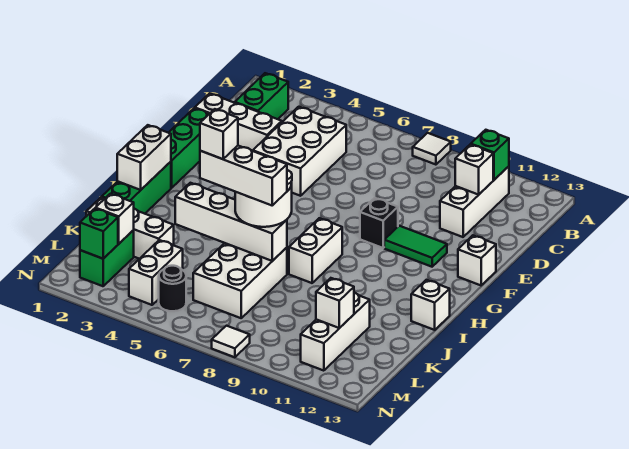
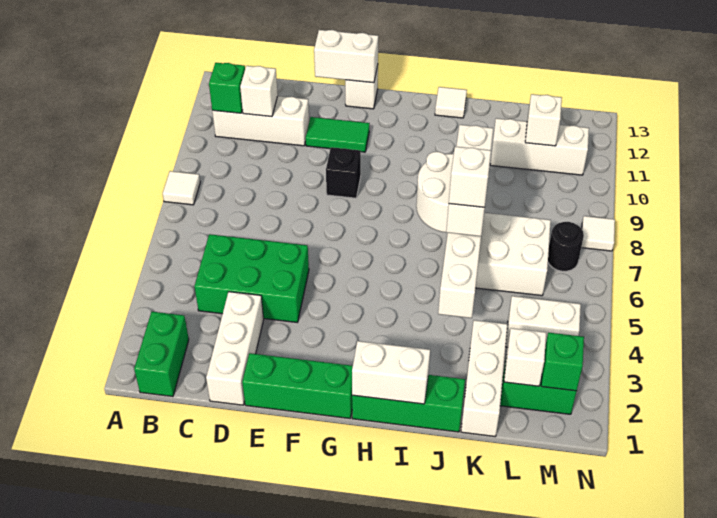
green 1x2 brick [235,73,288,119] -> green 1x2 brick turned to [134,312,189,396]
white 2x3 brick [253,107,346,196] -> green 2x3 brick [195,234,309,322]
green 1x2 tile [384,226,447,267] -> green 1x2 tile turned to [306,117,370,152]
white 1x2 brick [289,218,342,283] -> white 1x2 brick moved to [314,30,378,83]
white 1x1 brick [411,280,450,330] -> white 1x1 tile [435,87,467,118]
black 1x1 round brick [159,266,186,311] -> black 1x1 round brick moved to [548,222,584,271]

